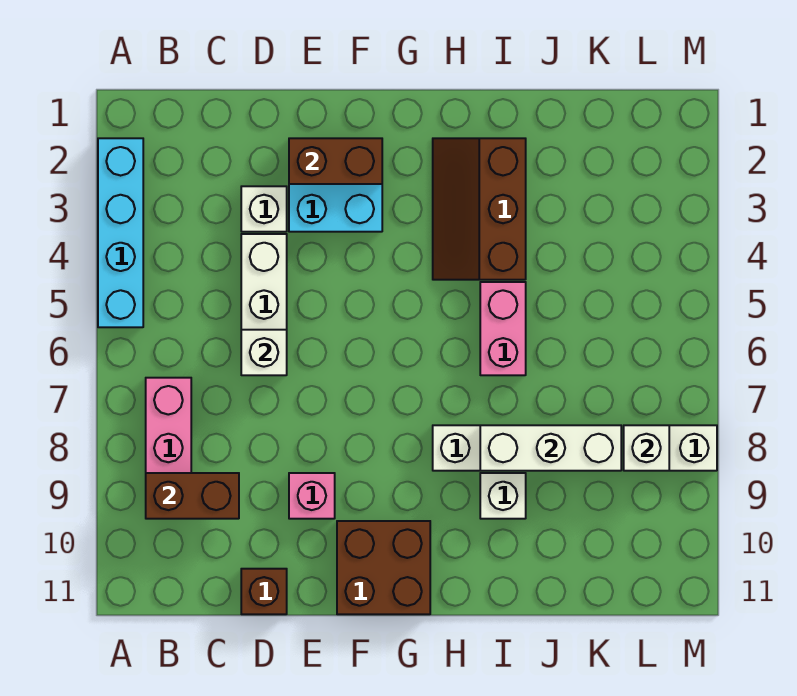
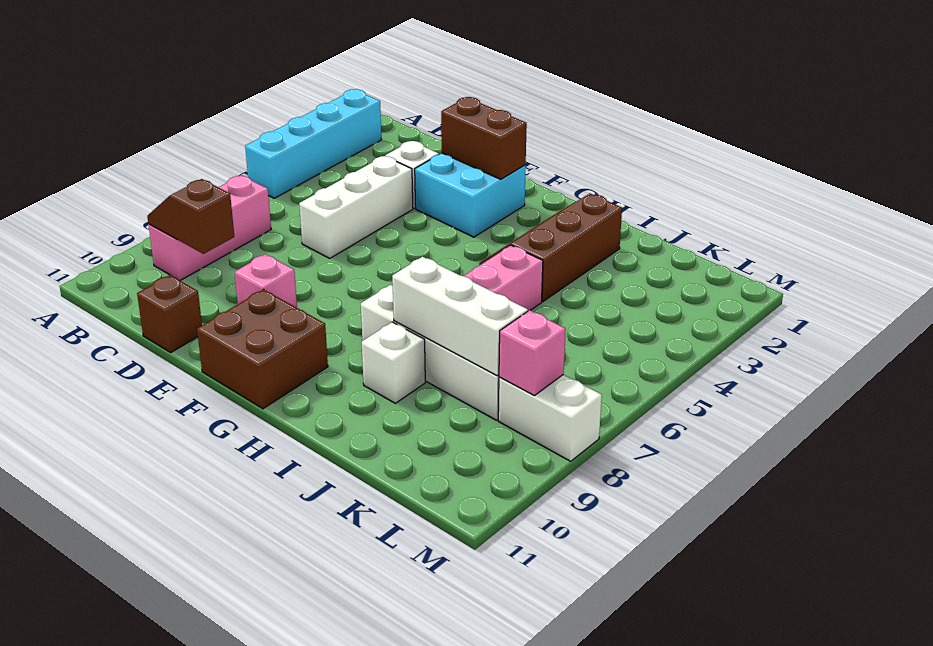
brown 1x2 brick [146,473,239,519] -> brown 1x2 slope [147,179,234,254]
white 1x1 brick [241,330,287,375] -> none
white 1x1 brick [624,425,669,471] -> pink 1x1 brick [499,310,566,396]

